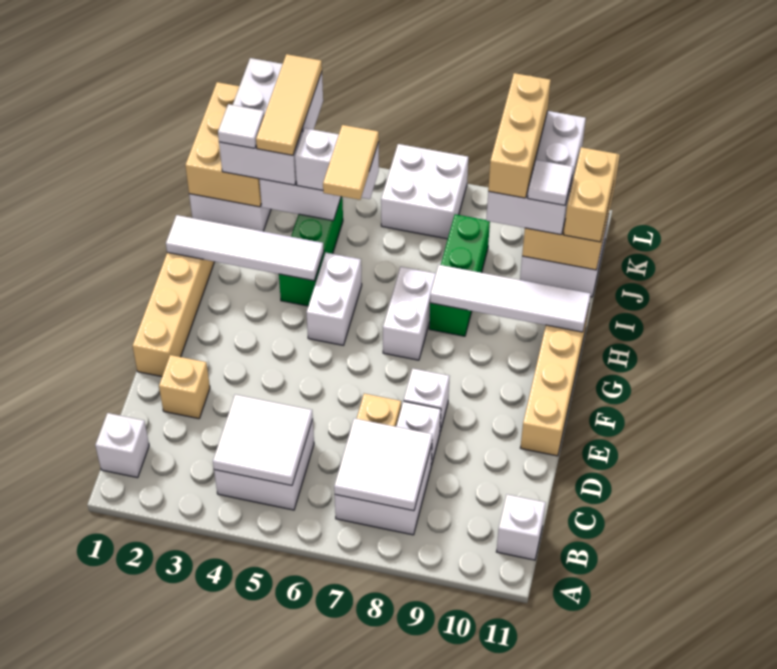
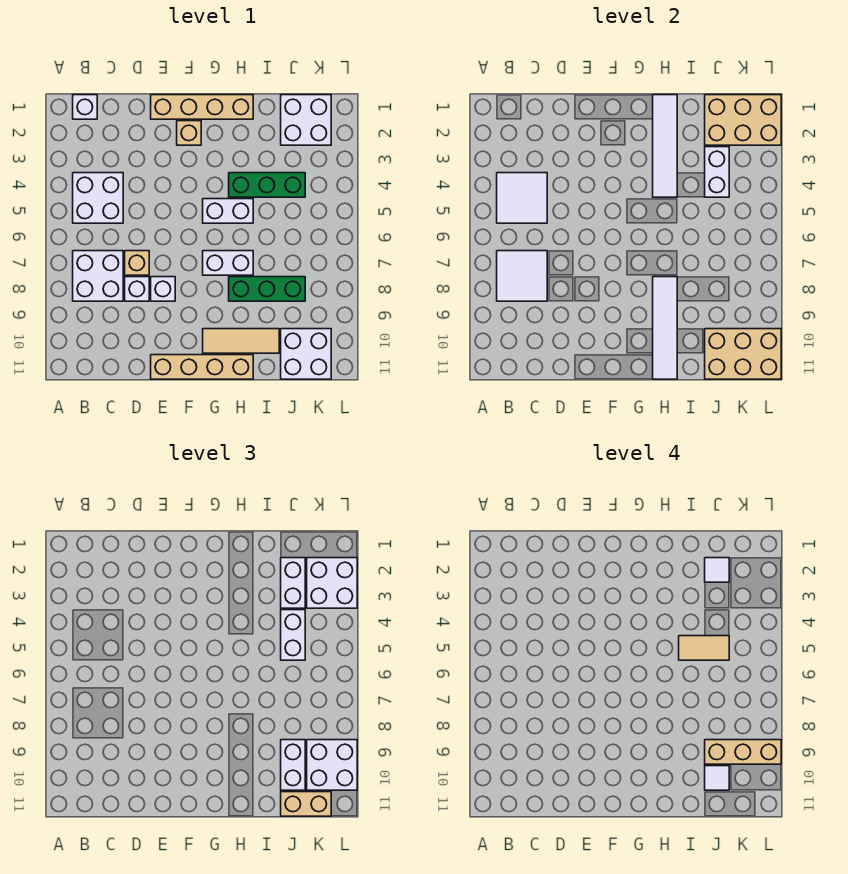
white 1x1 brick [496,494,546,560] -> none
tan 1x1 brick [159,355,210,419] -> tan 1x1 brick moved to [177,121,201,145]
tan 1x3 tile [256,54,322,155] -> tan 1x3 tile moved to [203,329,279,353]
white 2x2 brick [381,144,468,239] -> none

